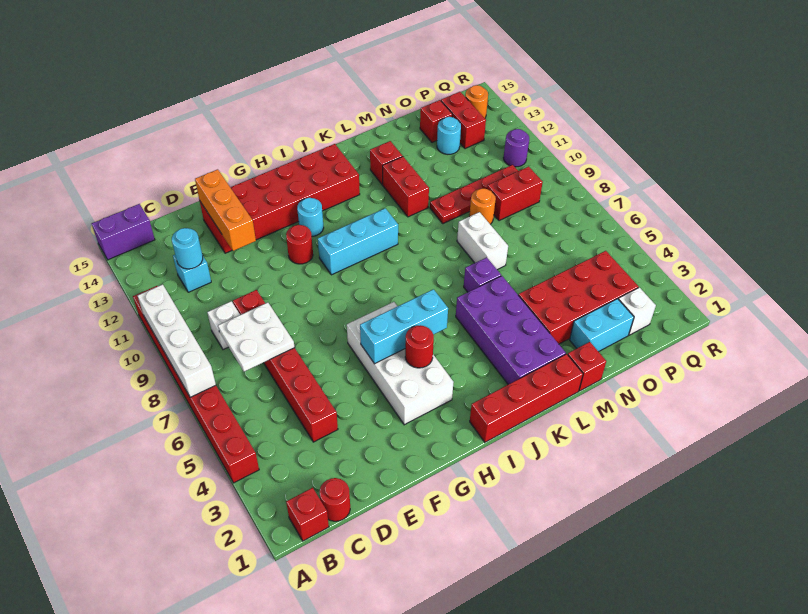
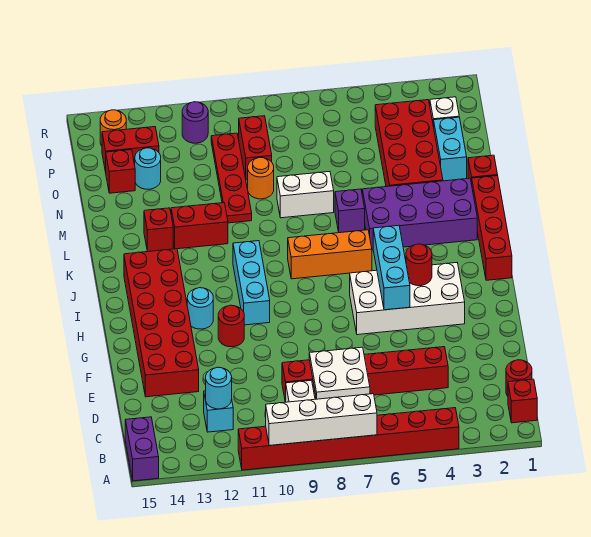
orange 1x3 brick [195,169,256,251] -> orange 1x3 brick moved to [288,230,372,279]

